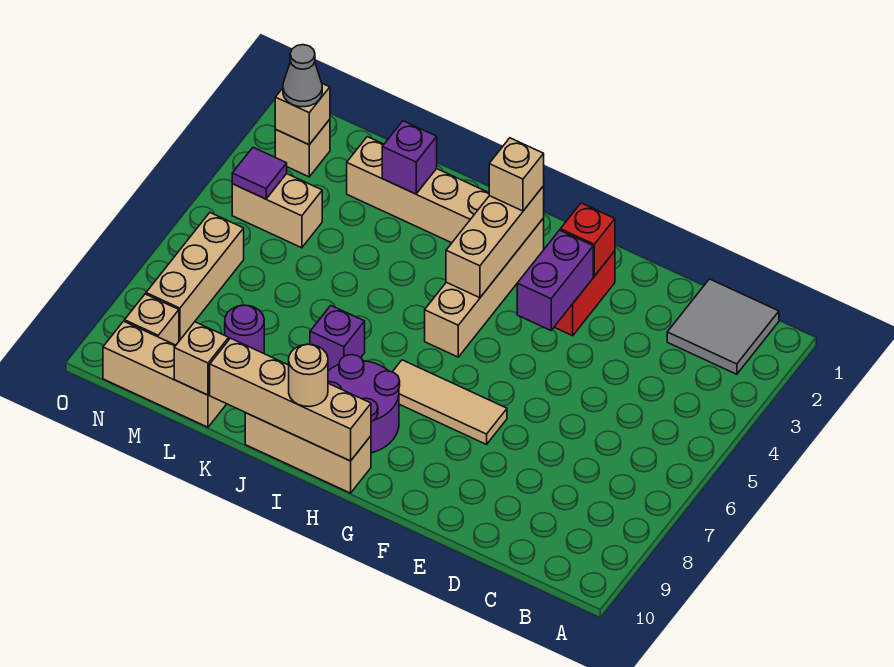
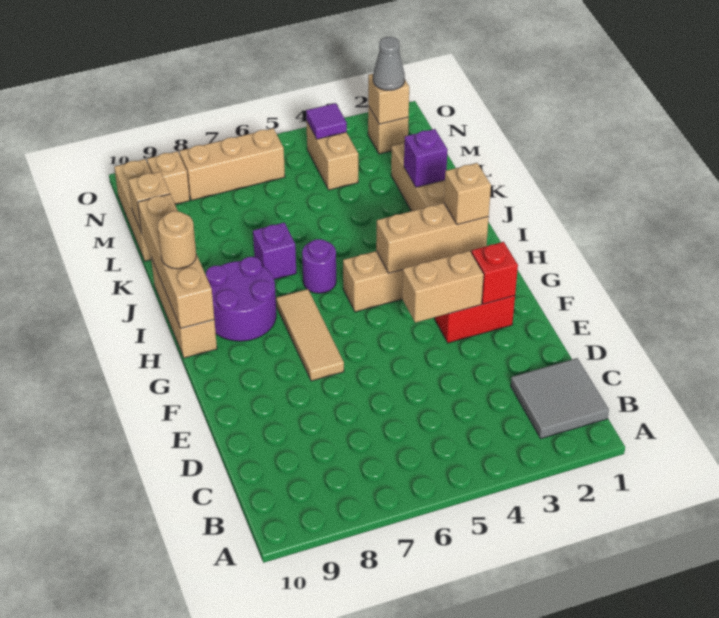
purple 1x2 brick [517,230,593,330] -> tan 1x2 brick [402,251,484,323]
purple 1x1 round brick [225,305,264,353] -> purple 1x1 round brick moved to [302,239,336,293]

